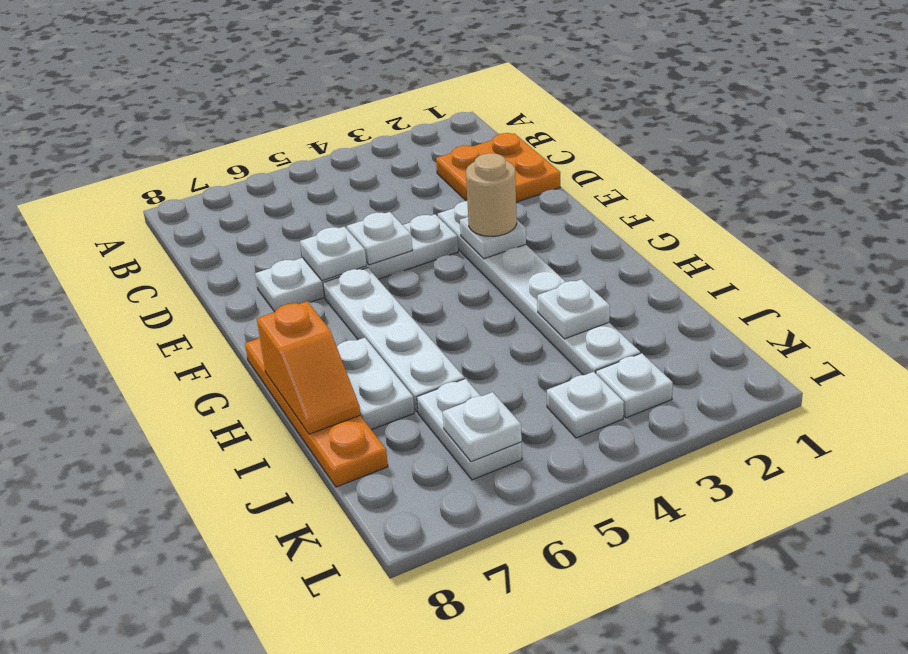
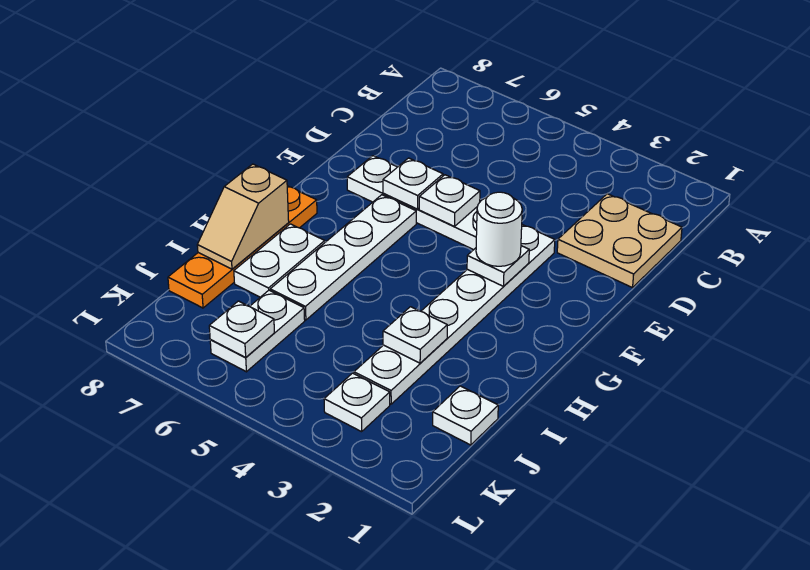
orange 2x2 plate [436,133,560,202] -> tan 2x2 plate [557,194,682,288]
tan 1x1 round brick [466,153,517,236] -> white 1x1 round brick [476,192,522,266]
orange 1x2 slope [257,301,360,434] -> tan 1x2 slope [197,164,289,269]
white 1x1 plate [547,372,624,438] -> white 1x1 plate moved to [433,386,498,445]

